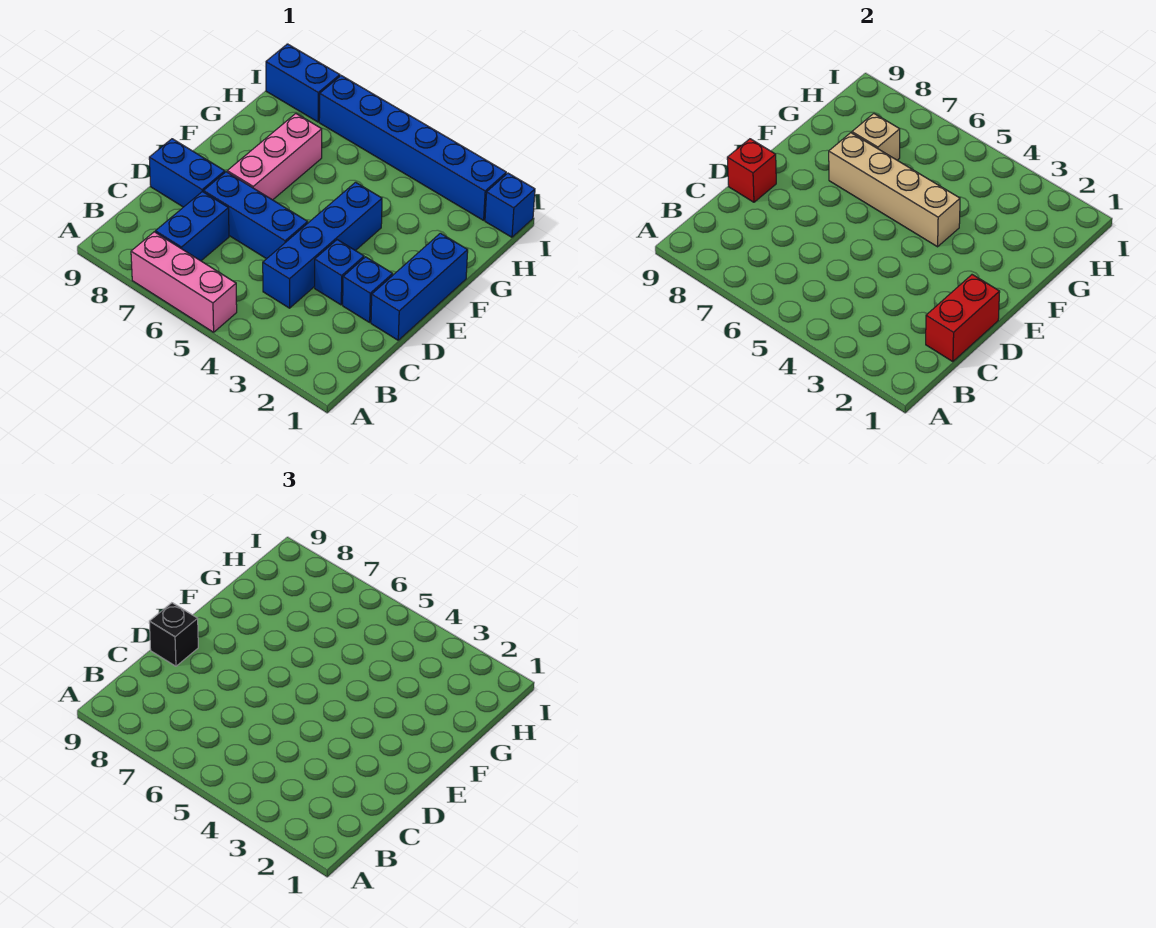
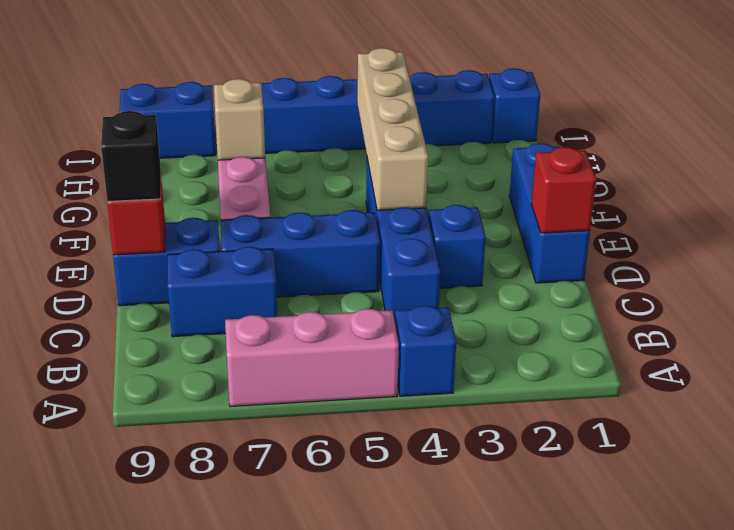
blue 1x2 brick [155,191,229,261] -> blue 1x2 brick turned to [168,247,277,337]
red 1x2 brick [926,275,1000,362] -> red 1x1 brick [531,147,596,233]
blue 1x1 brick [343,257,393,322] -> blue 1x1 brick moved to [395,306,456,396]
tan 1x4 brick [829,133,960,247] -> tan 1x4 brick turned to [357,48,428,210]

